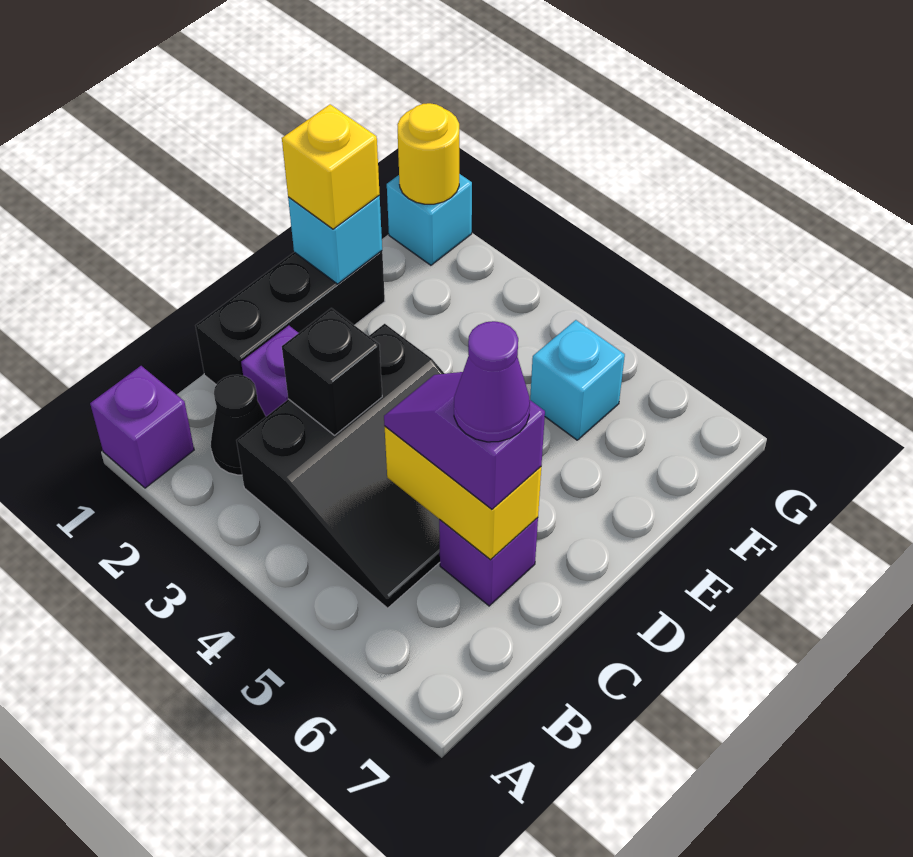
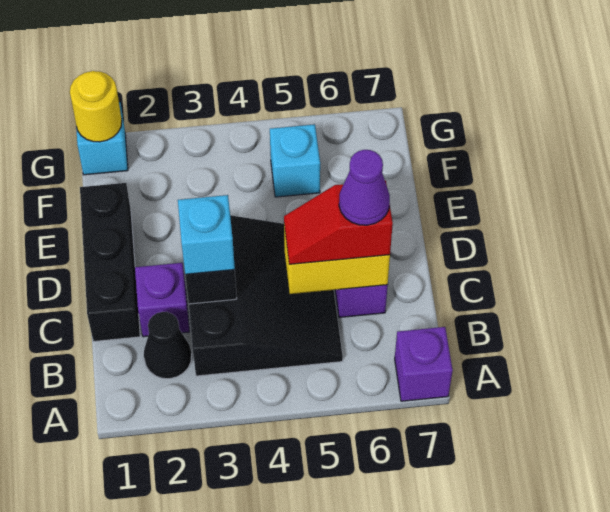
purple 1x1 brick [90,366,194,488] -> purple 1x1 brick moved to [395,327,453,401]
purple 1x2 slope [384,372,545,509] -> red 1x2 slope [284,180,393,264]
cyan 1x1 brick [288,196,382,284] -> cyan 1x1 brick moved to [178,195,235,275]
yellow 1x1 brick [282,104,380,229] -> none

